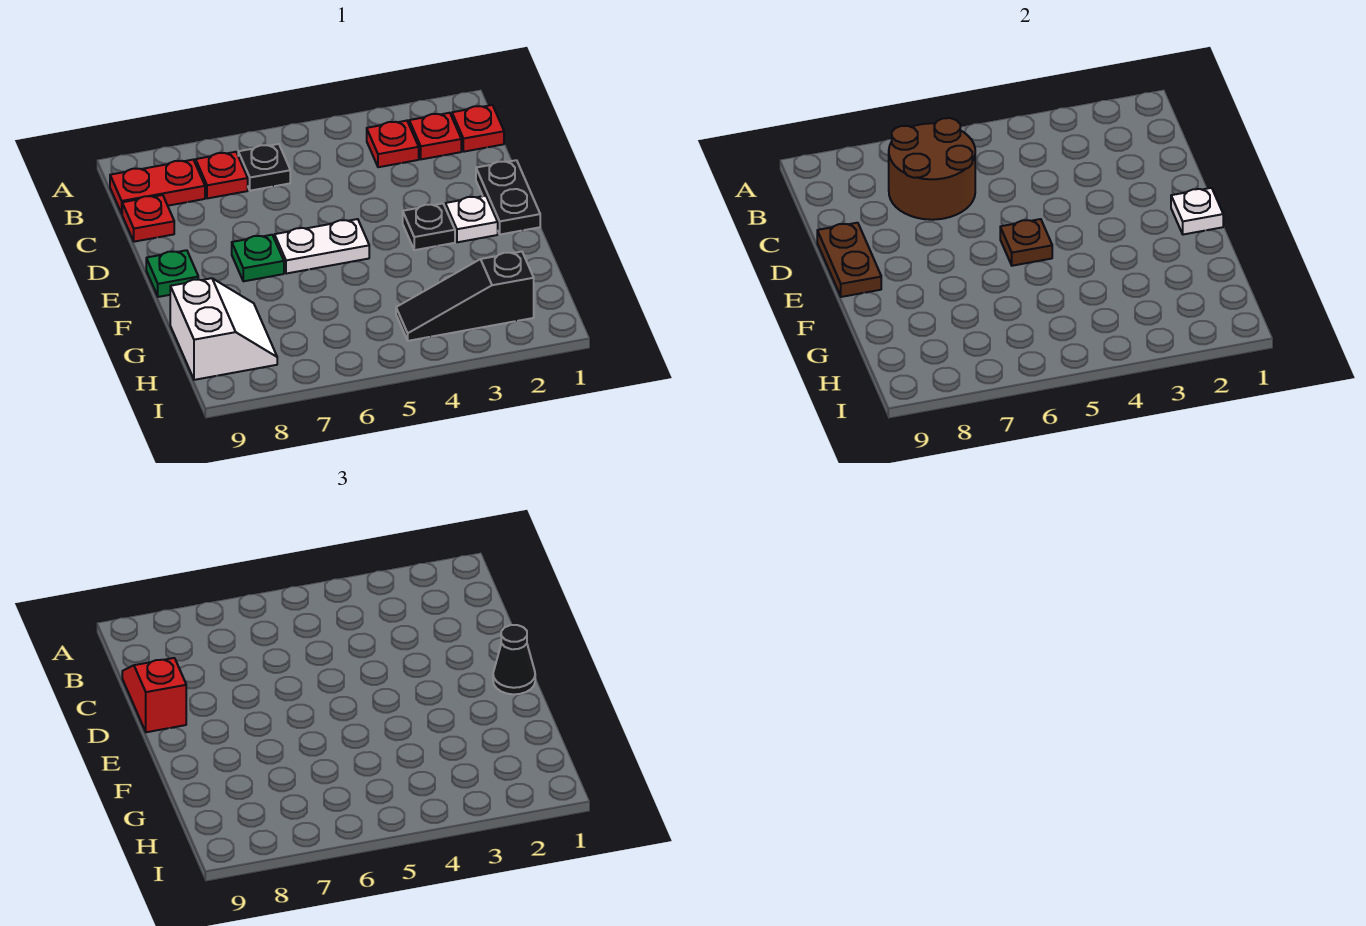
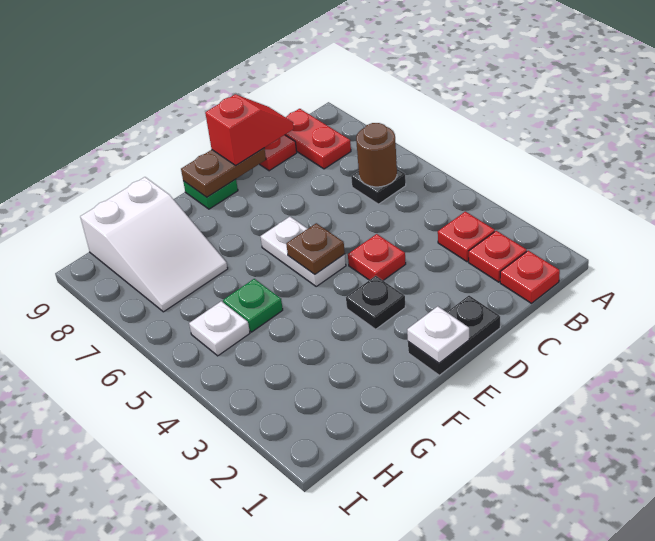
brown 2x2 round brick [889,118,975,220] -> brown 1x1 round brick [356,123,397,187]
red 1x1 plate [196,152,248,198] -> red 1x1 plate moved to [348,234,406,280]
black 1x1 cone [493,625,535,694] -> none
white 1x1 plate [445,196,498,242] -> white 1x1 plate moved to [189,301,250,356]
green 1x1 plate [232,235,284,281] -> green 1x1 plate moved to [223,279,283,332]
white 2x2 slope [170,278,277,380] -> white 2x3 slope [80,177,228,312]
black 1x3 slope [396,252,534,341] -> none

